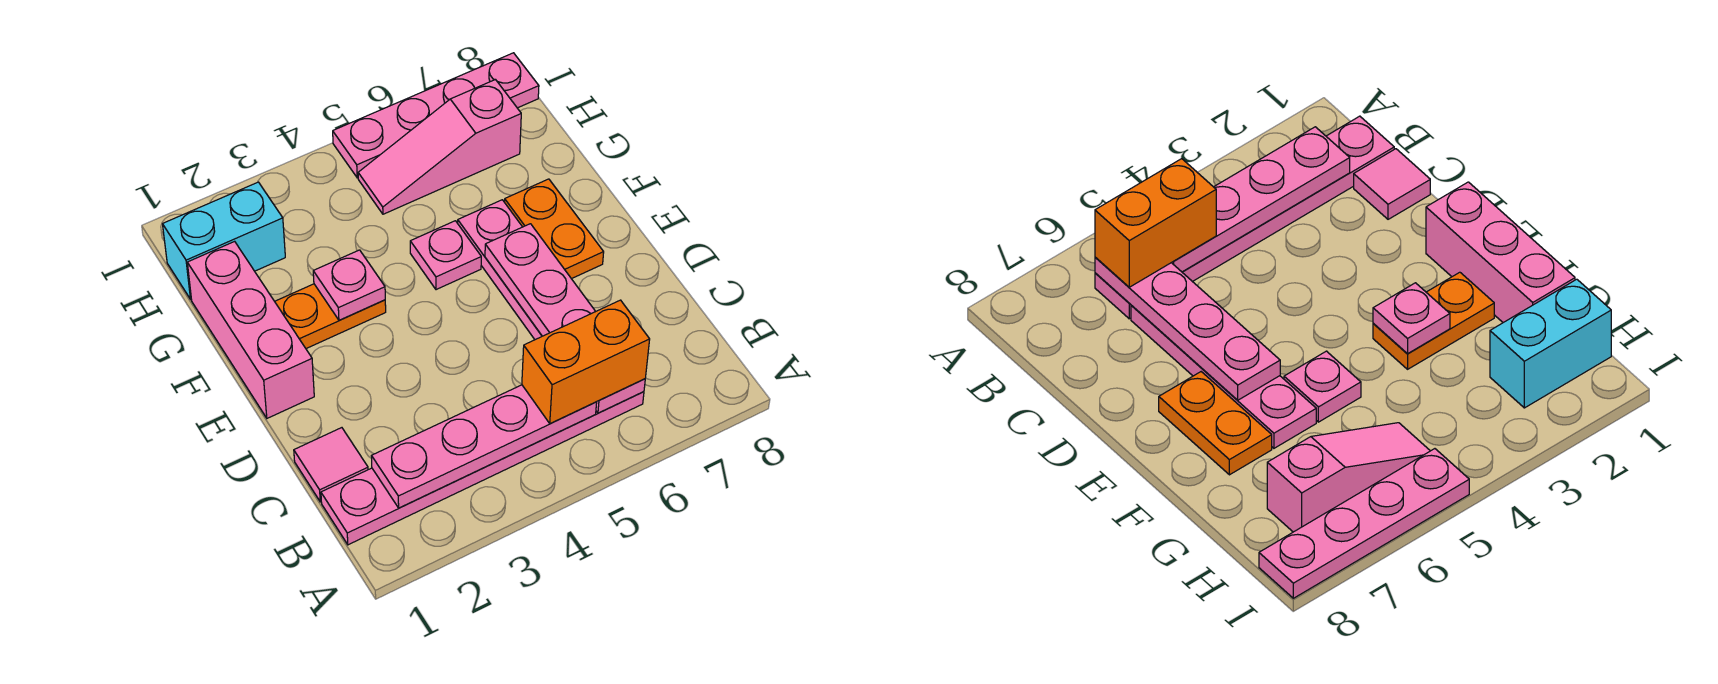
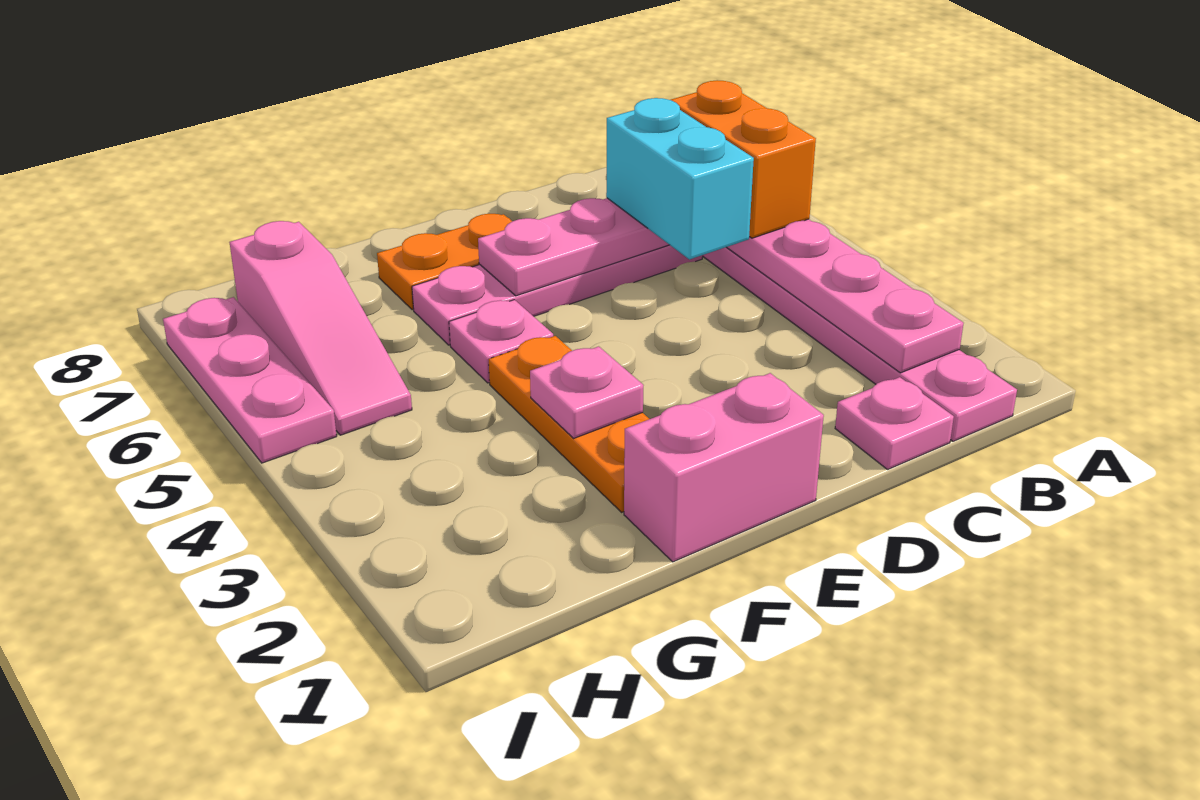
pink 1x1 tile [294,428,368,502] -> pink 1x1 plate [835,377,954,469]
pink 1x3 brick [187,241,314,418] -> pink 1x2 brick [624,373,824,562]
orange 1x2 plate [275,284,386,349] -> orange 1x3 plate [489,336,649,512]
cyan 1x2 brick [163,182,285,299] -> cyan 1x2 brick moved to [606,98,754,259]
pink 1x4 plate [333,53,539,178] -> pink 1x3 plate [163,297,337,463]

